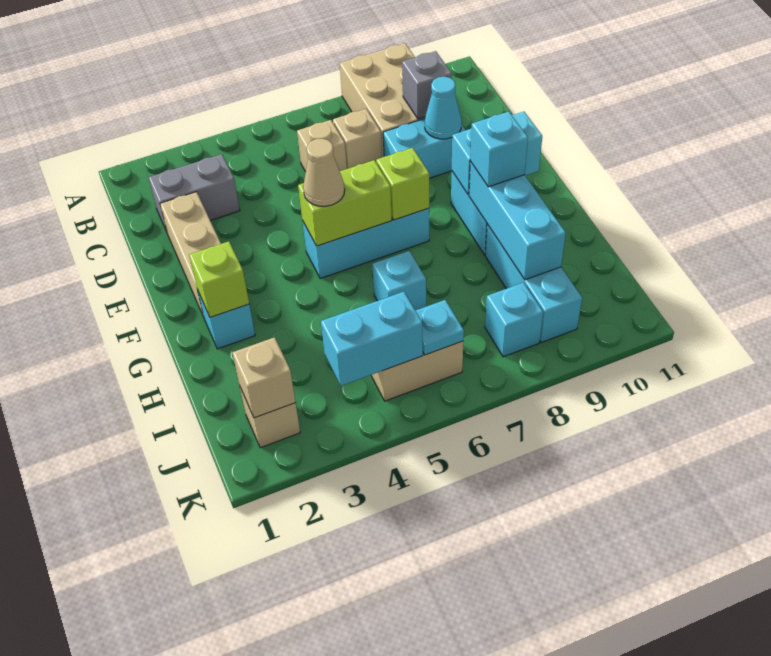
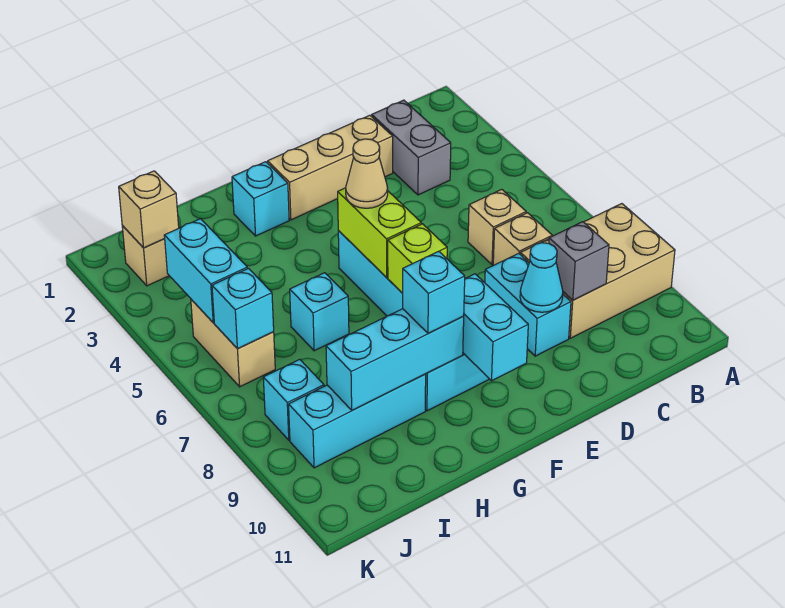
lime 1x1 brick [189,241,249,317] -> none
cyan 1x1 plate [415,300,464,355] -> cyan 1x1 brick [212,268,274,349]

